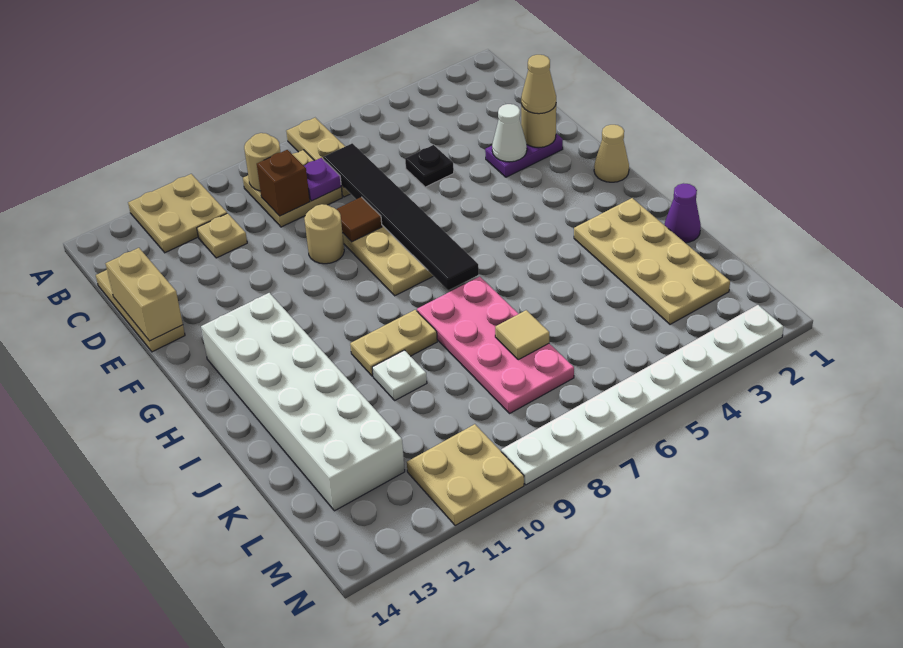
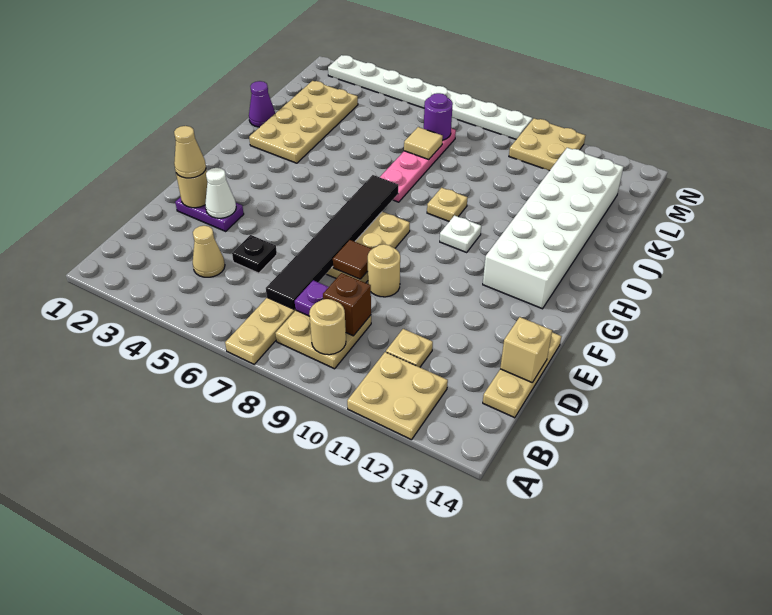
tan 1x2 brick [106,248,183,341] -> tan 1x1 brick [500,317,552,382]
tan 1x1 cone [594,125,629,182] -> tan 1x1 cone moved to [193,226,225,277]
pink 2x4 plate [417,276,574,413] -> pink 1x4 plate [380,128,456,202]
tan 1x2 plate [350,310,437,376] -> tan 1x1 plate [427,188,468,221]
white 1x1 plate [372,350,427,400] -> white 1x1 plate moved to [440,215,481,252]
none -> purple 1x1 round brick [424,93,453,140]

